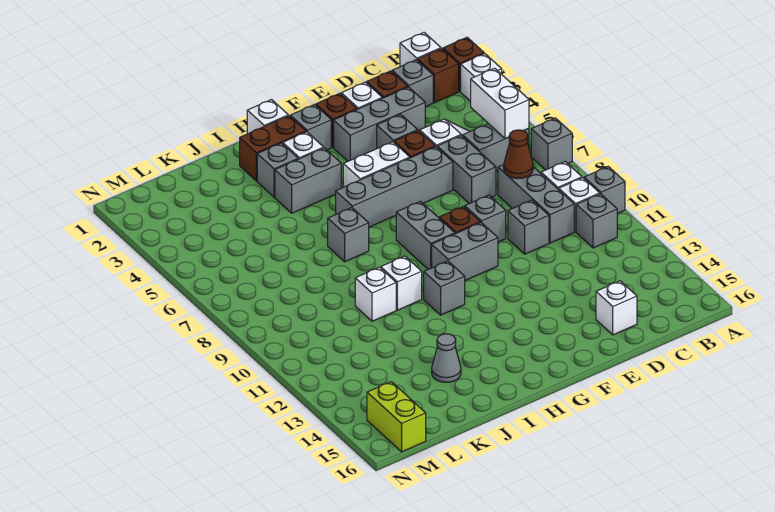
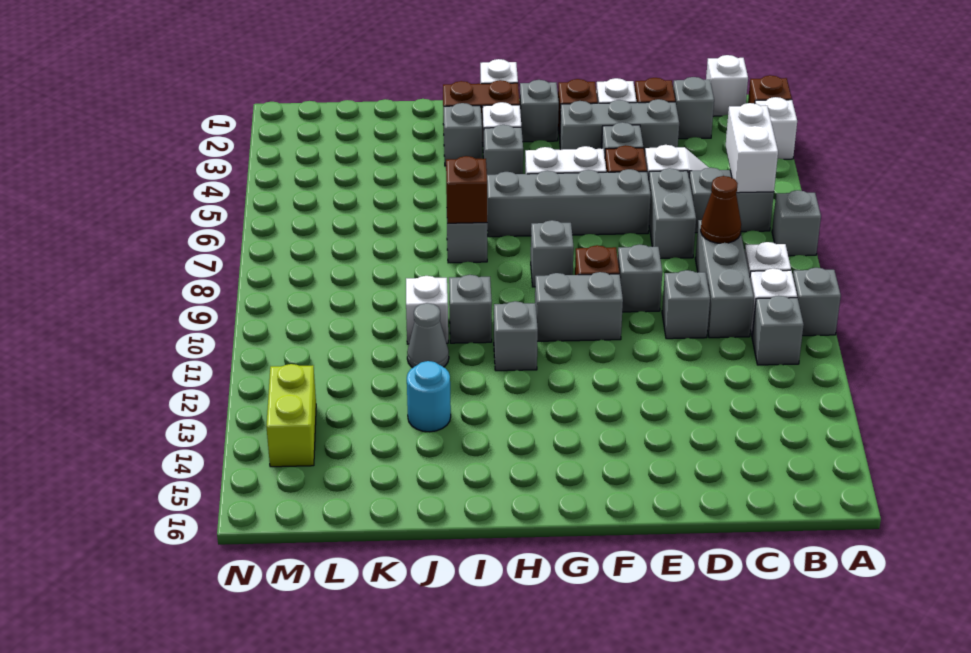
brown 1x1 brick [418,49,459,103] -> brown 1x1 brick moved to [446,156,487,223]
white 1x1 brick [596,281,637,335] -> none
grey 1x2 brick [396,201,455,269] -> grey 1x1 brick [531,220,574,287]
grey 1x2 brick [275,148,341,213] -> grey 1x1 brick [484,125,523,175]
white 1x1 brick [381,256,422,310] -> grey 1x1 brick [449,275,492,343]
none -> cyan 1x1 round brick [407,361,451,432]
grey 1x1 cone [432,334,461,382] -> grey 1x1 cone moved to [407,303,449,368]
lime 1x2 brick [367,382,426,452] -> lime 1x2 brick moved to [266,364,316,467]

